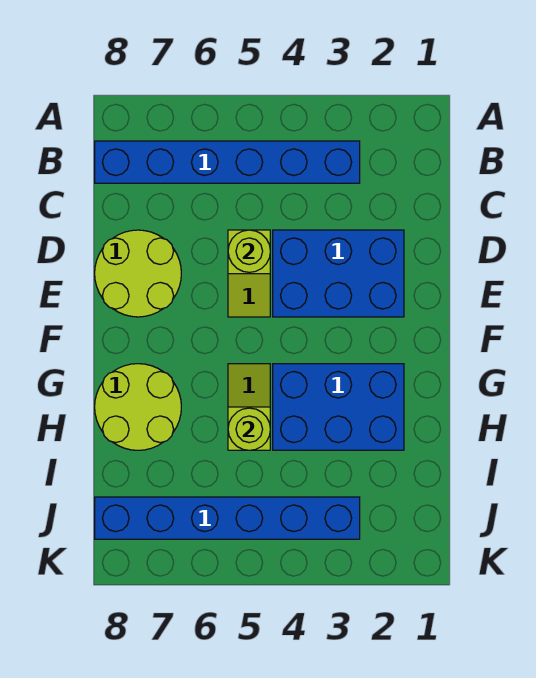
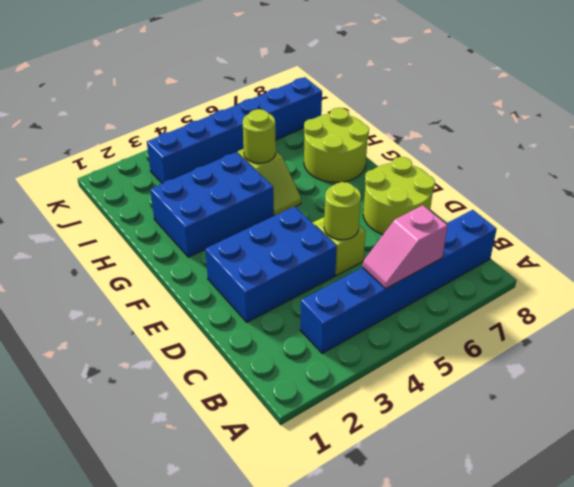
none -> pink 1x2 slope [363,205,448,289]

